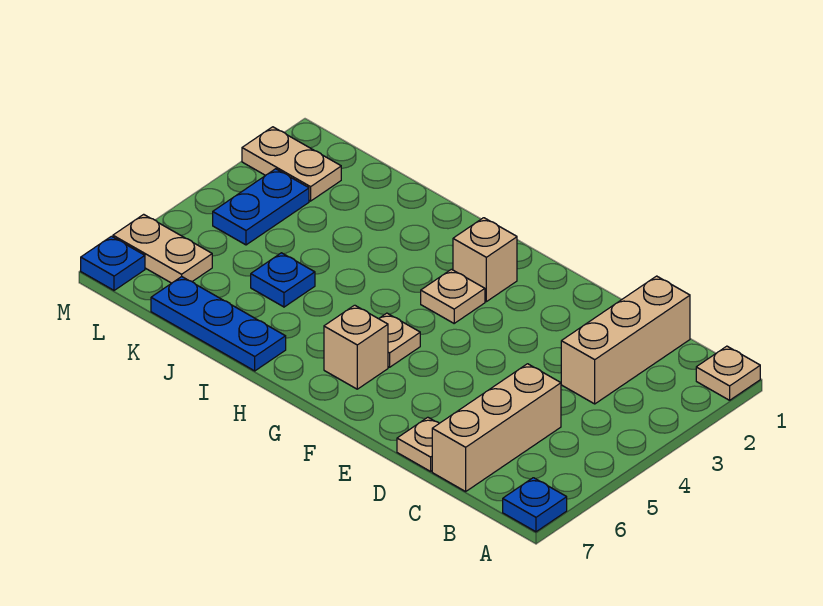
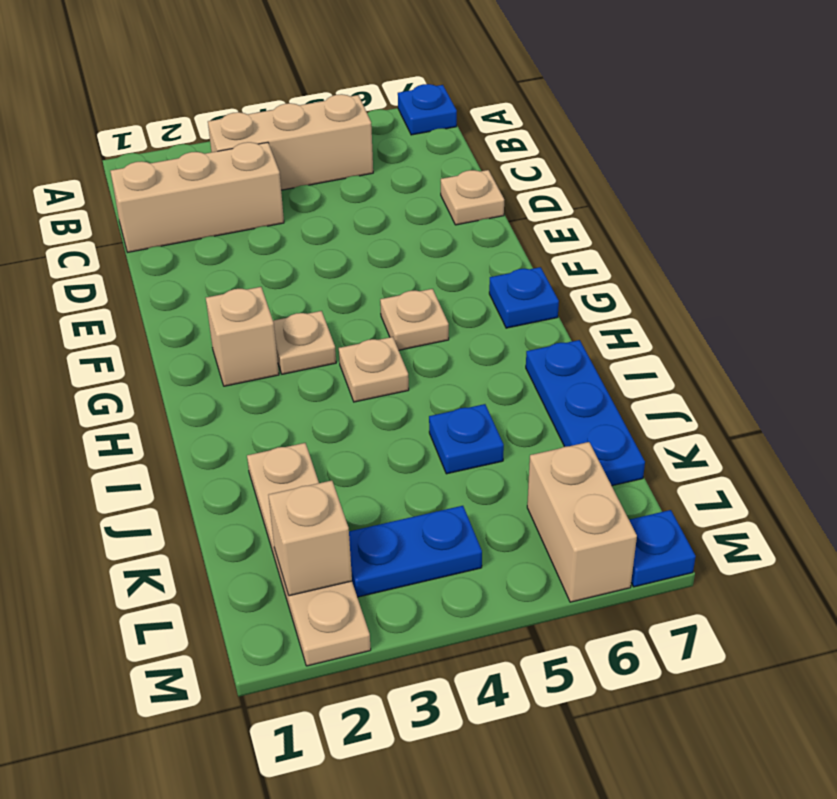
tan 1x1 plate [696,346,760,400] -> tan 1x1 plate moved to [339,337,409,402]
tan 1x3 brick [432,364,561,491] -> tan 1x3 brick moved to [208,94,373,190]
tan 1x1 brick [324,305,388,389] -> tan 1x1 brick moved to [268,480,352,596]
none -> blue 1x1 plate [489,267,559,328]
tan 1x2 plate [242,127,341,201] -> tan 1x4 plate [247,443,371,666]
tan 1x2 plate [113,214,212,283] -> tan 1x2 brick [527,442,637,602]

